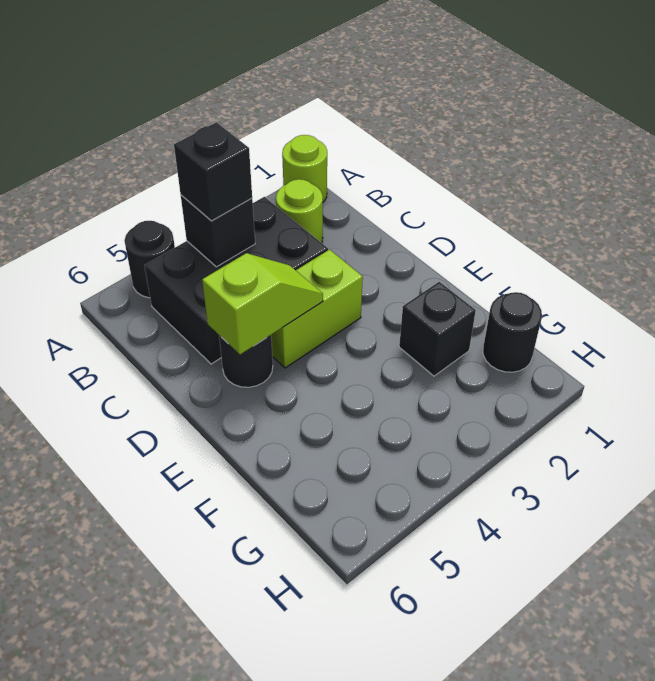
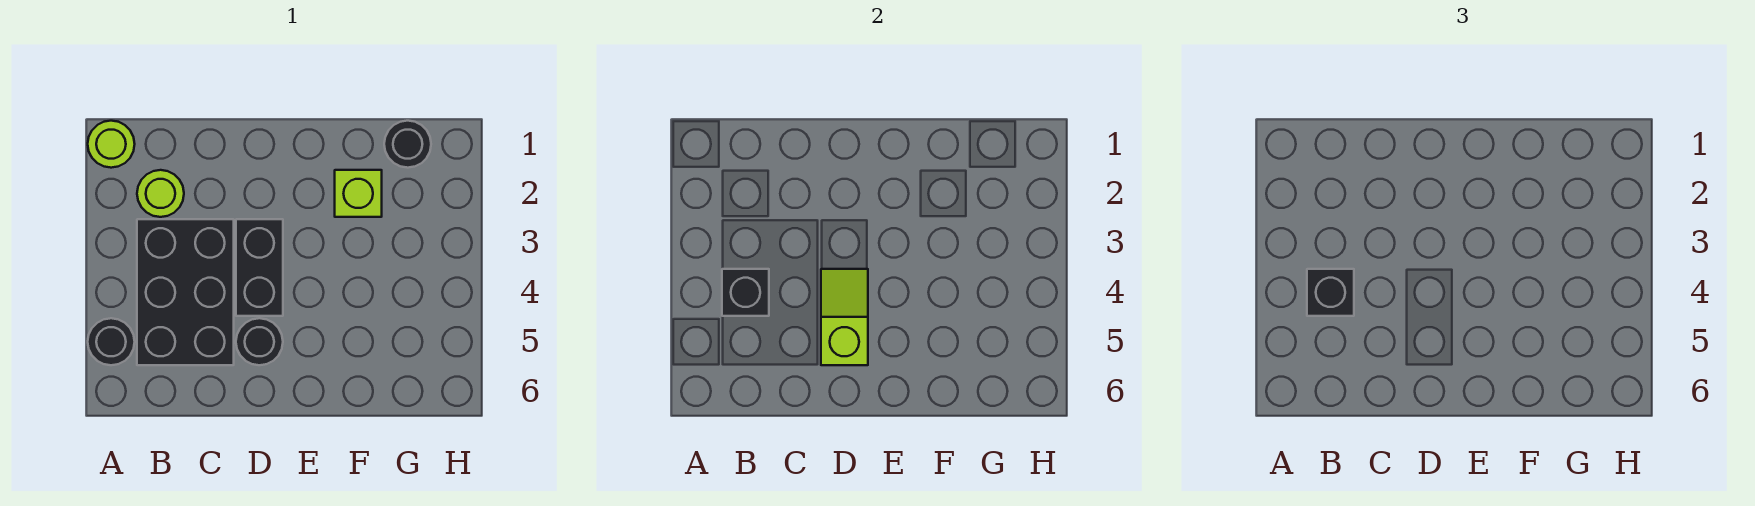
lime 1x2 brick [271,250,363,368] -> black 1x2 brick [236,219,283,316]
black 1x1 brick [399,282,476,376] -> lime 1x1 brick [335,170,382,217]

